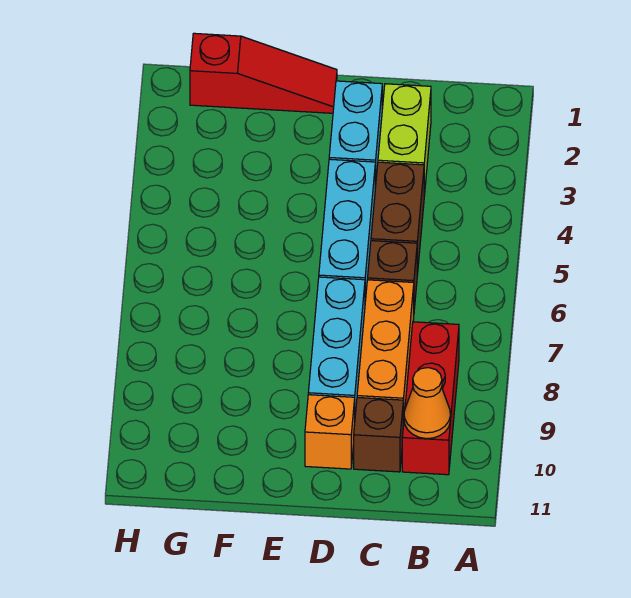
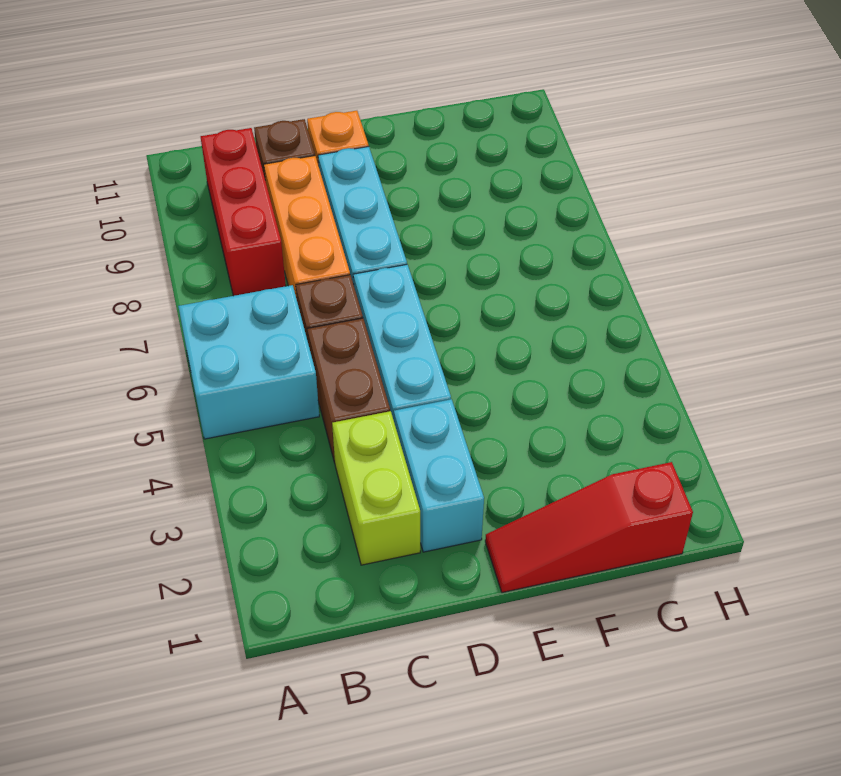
none -> cyan 2x2 brick [178,285,319,439]
orange 1x1 cone [404,368,450,439] -> none

